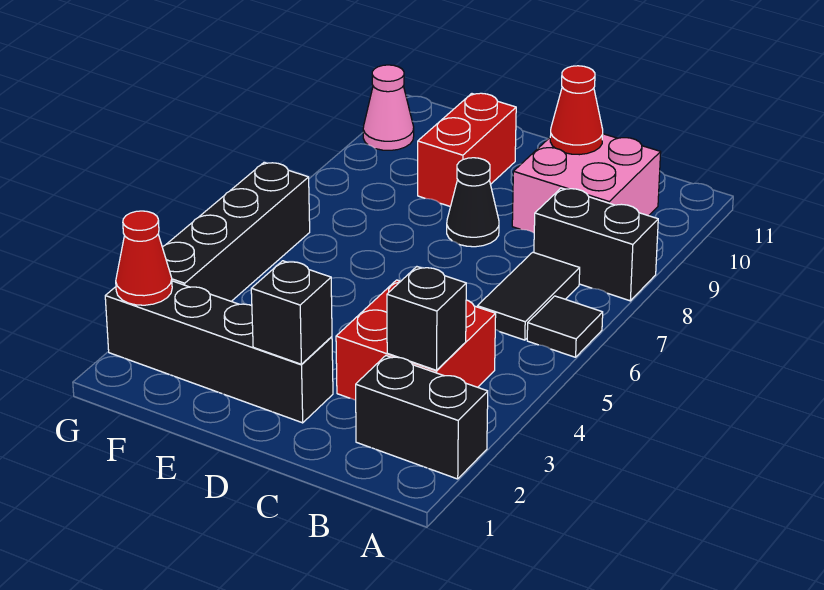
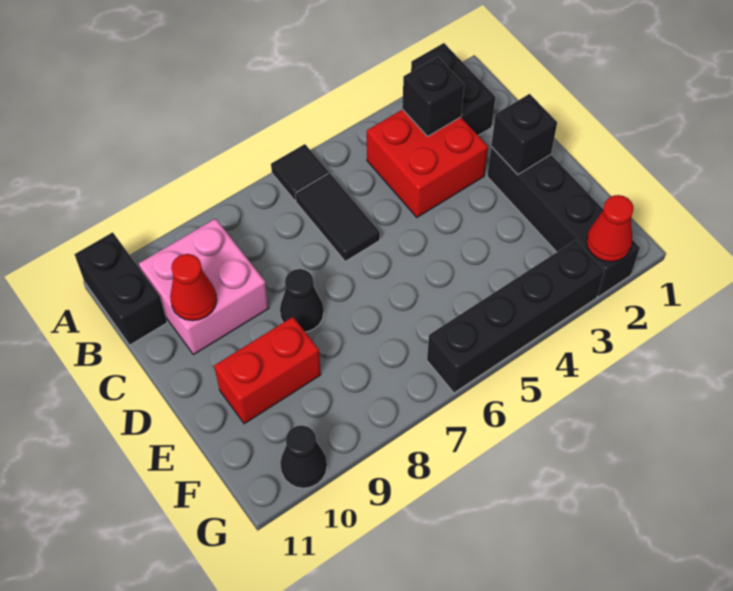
black 1x2 brick [534,188,658,301] -> black 1x2 brick moved to [74,232,167,345]
black 1x2 tile [477,252,580,340] -> black 1x2 tile turned to [295,173,380,262]
pink 1x1 cone [363,65,414,150] -> black 1x1 cone [280,425,327,488]

